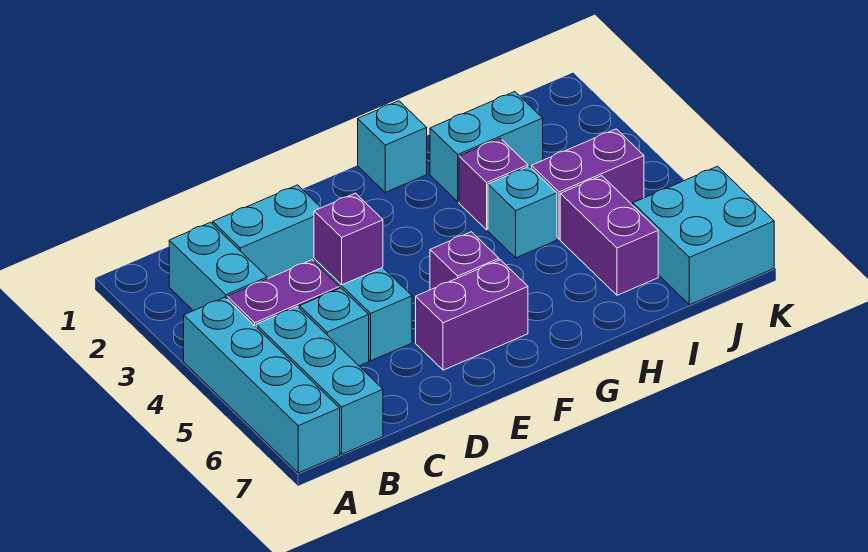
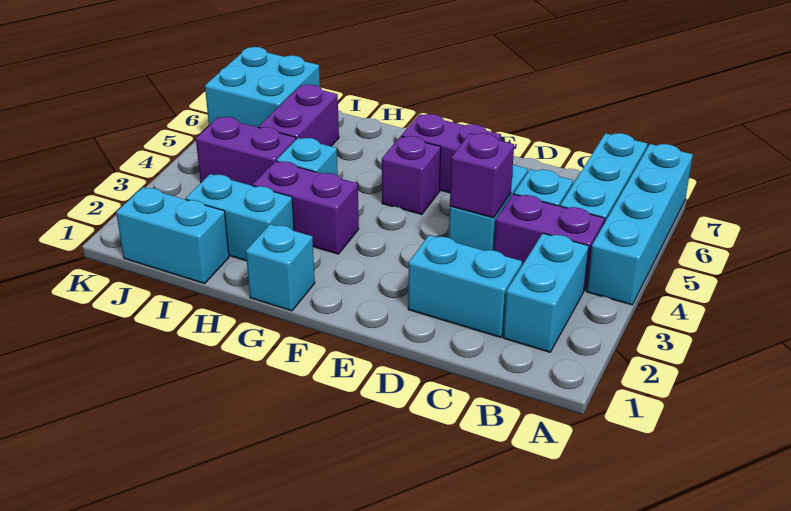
purple 1x1 brick [459,138,528,230] -> purple 1x2 brick [253,161,359,254]
none -> cyan 1x2 brick [116,187,229,284]

